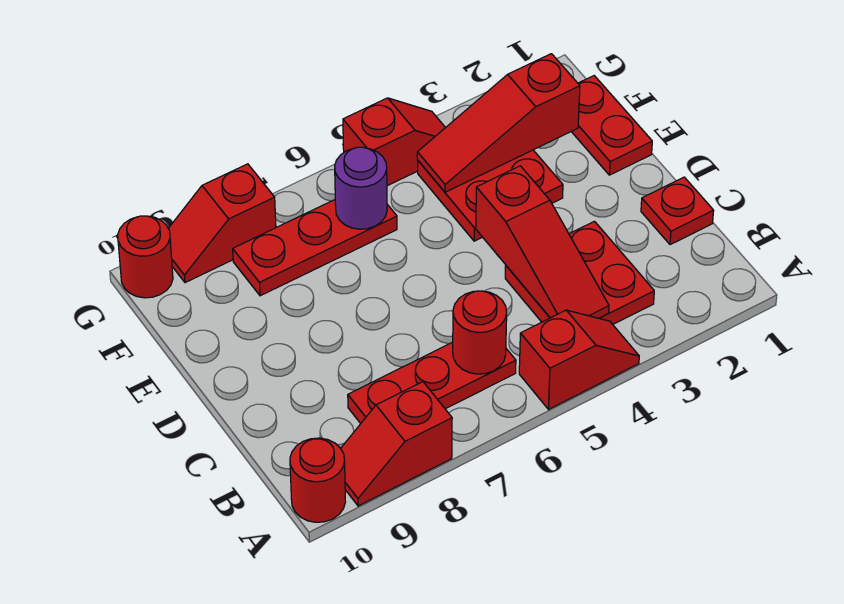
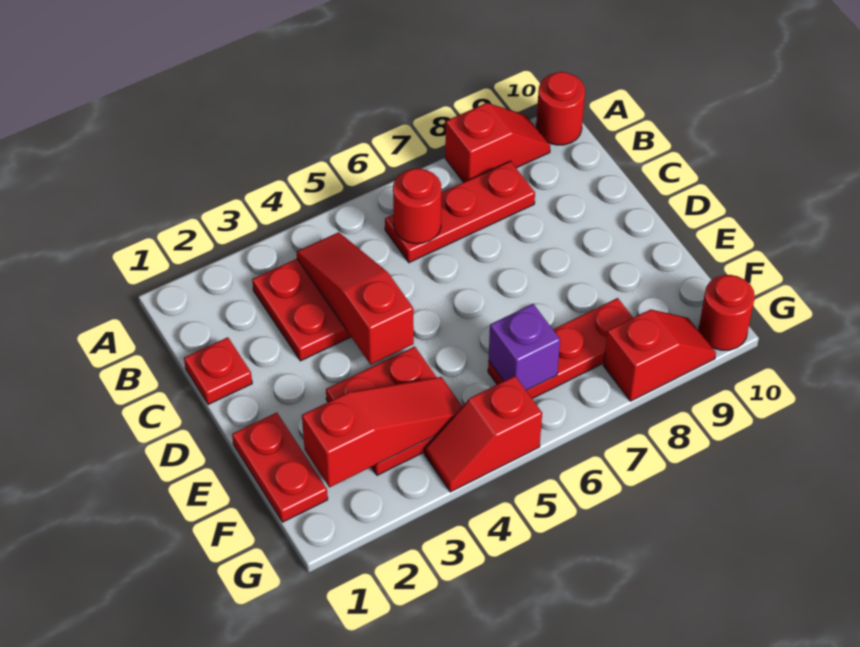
red 1x2 slope [519,310,639,409] -> none
purple 1x1 round brick [335,147,387,229] -> purple 1x1 brick [489,304,560,391]

